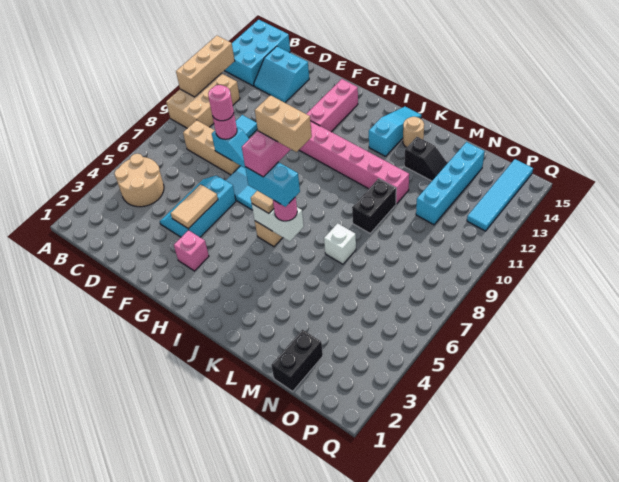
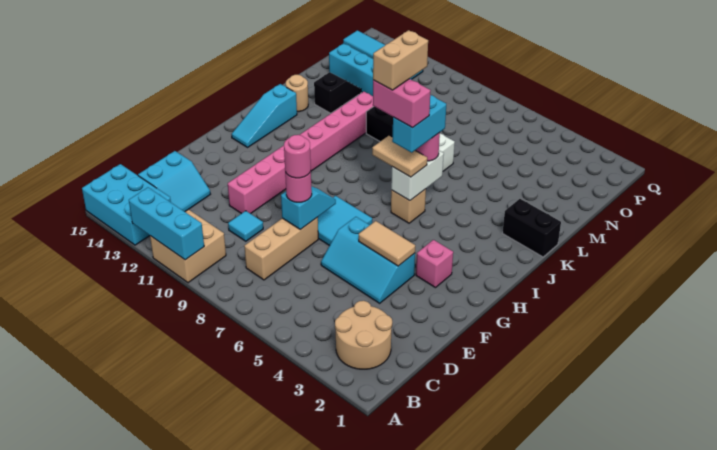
tan 2x3 brick [166,73,240,128] -> tan 2x2 brick [150,210,226,283]
tan 1x3 brick [176,36,235,97] -> cyan 1x3 brick [129,187,204,260]
tan 2x2 round brick [115,154,164,207] -> tan 2x2 round brick moved to [335,301,392,369]
pink 1x3 brick [307,79,358,132] -> none
cyan 1x3 slope [369,107,422,156] -> cyan 1x3 slope turned to [232,84,297,147]
black 1x2 brick [271,329,323,391] -> black 1x2 brick moved to [503,199,561,257]

